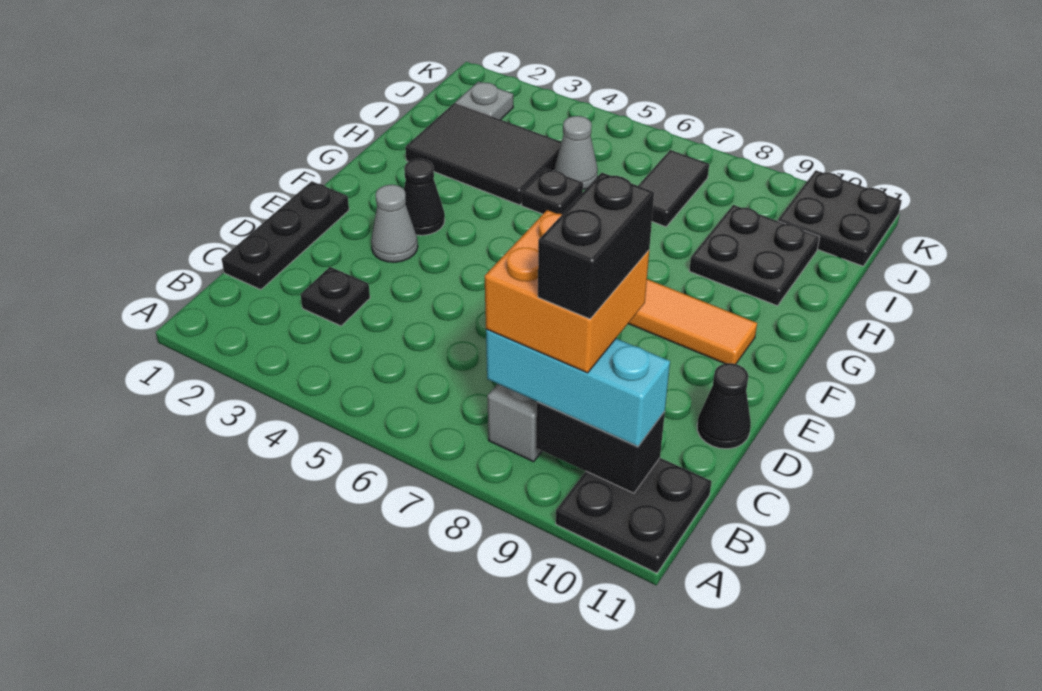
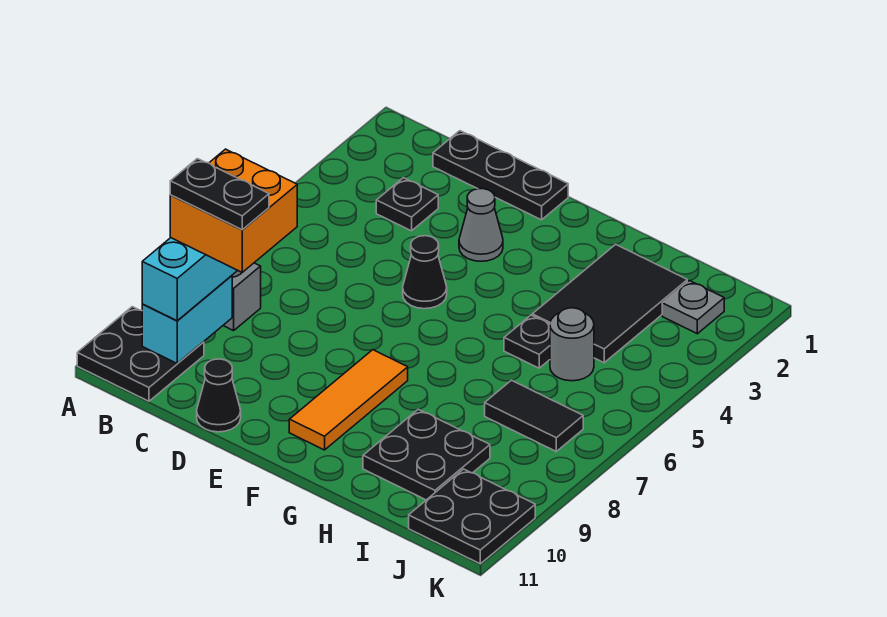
black 1x2 brick [536,402,665,493] -> cyan 1x2 brick [142,276,232,364]
black 1x2 brick [538,173,654,319] -> black 1x2 plate [170,159,269,230]
black 1x1 cone [404,159,445,235] -> black 1x1 cone moved to [403,236,447,309]
grey 1x1 cone [554,116,598,190] -> grey 1x1 round brick [550,308,594,381]

